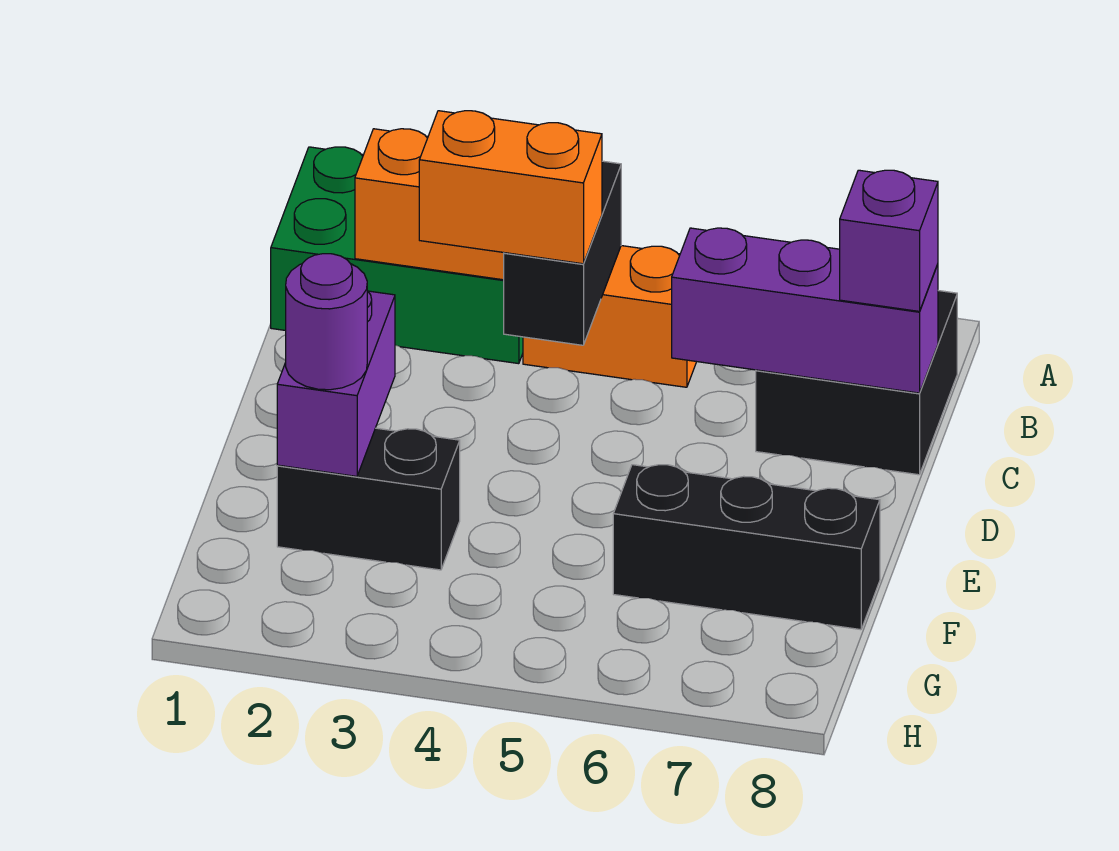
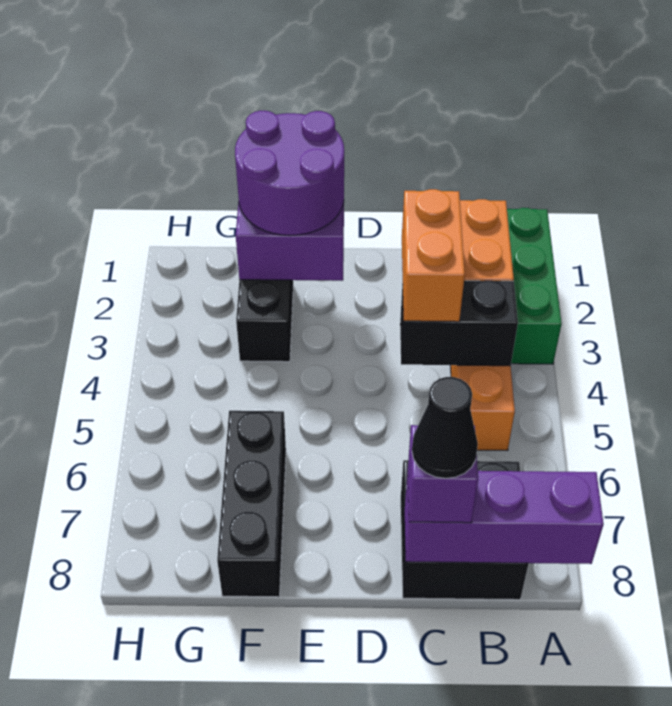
purple 1x3 brick [672,228,938,393] -> purple 1x3 brick turned to [405,471,604,564]
none -> black 1x1 cone [412,377,478,478]
purple 1x1 round brick [286,254,367,390] -> purple 2x2 round brick [235,111,344,236]

